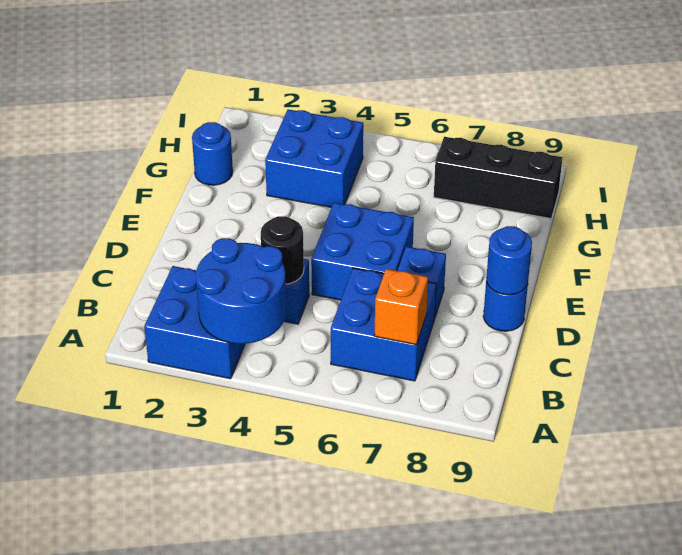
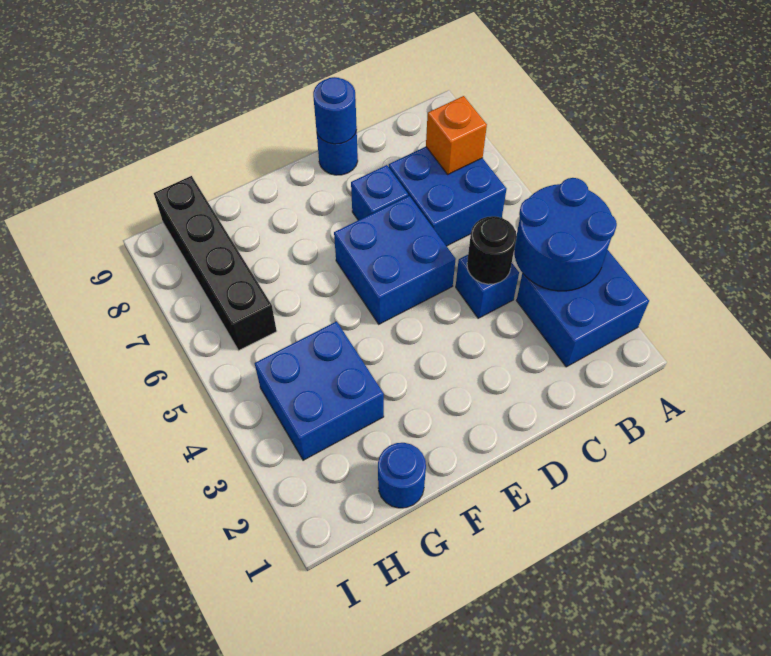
black 1x3 brick [434,137,563,218] -> black 1x4 brick [154,176,277,351]

